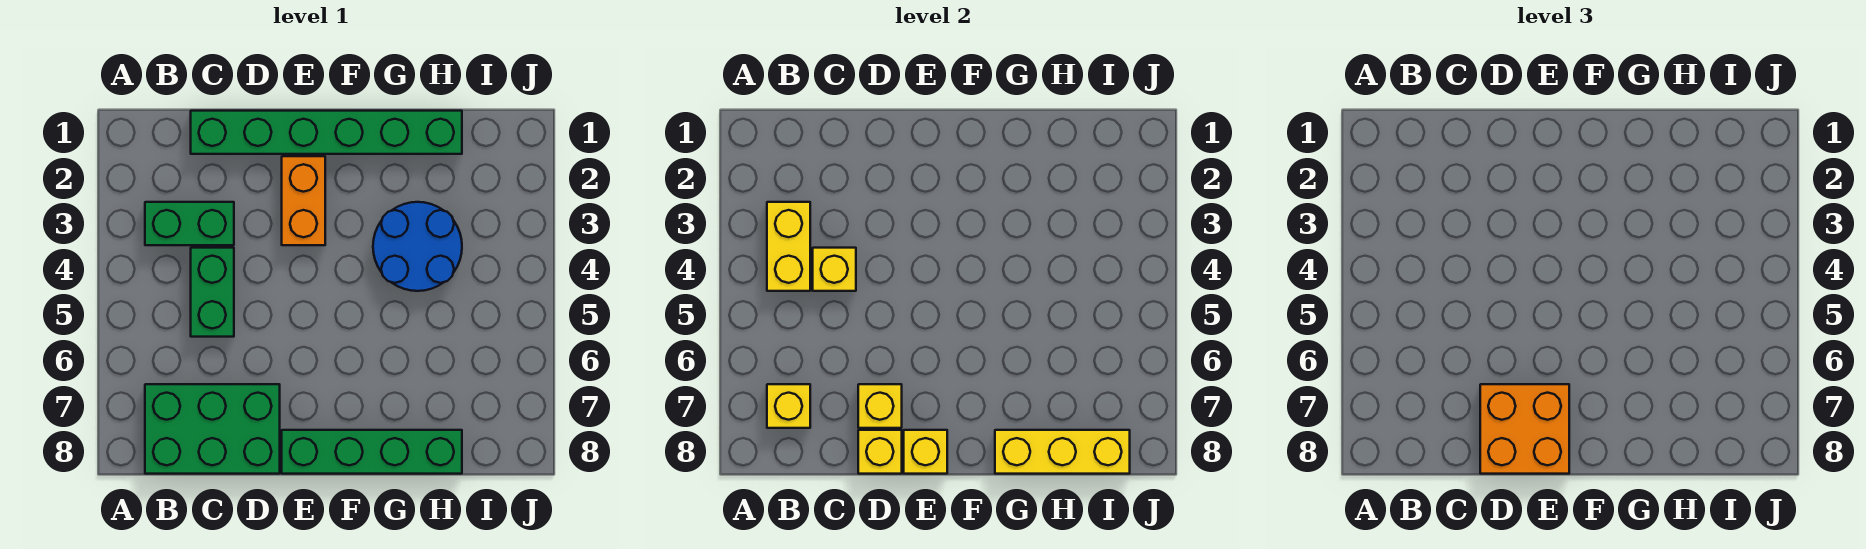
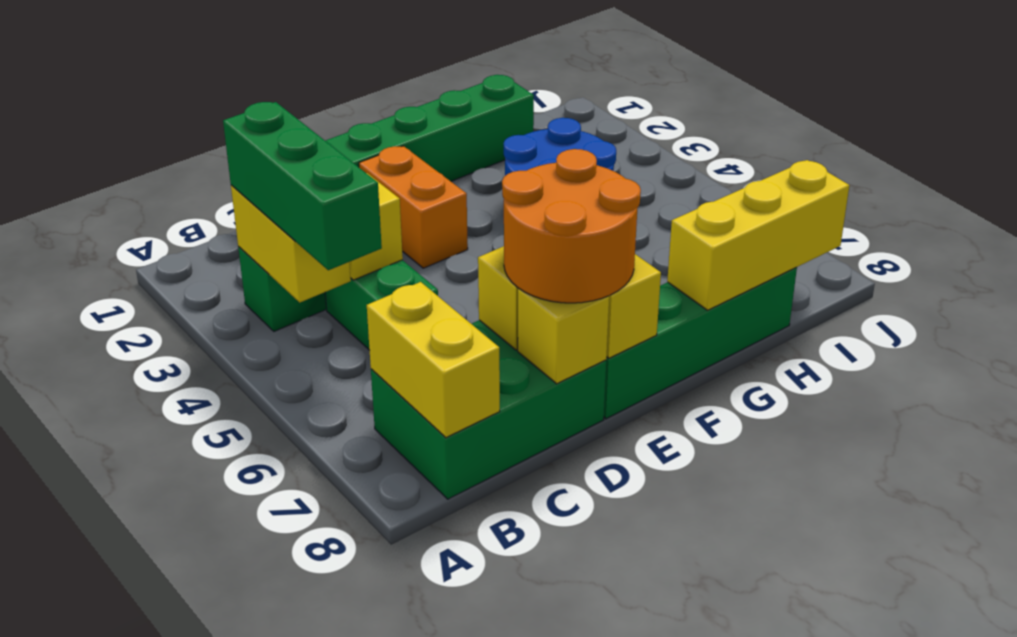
none -> green 1x3 brick [223,102,382,270]
yellow 1x1 brick [767,384,810,428] -> yellow 1x2 brick [367,282,500,438]
orange 2x2 brick [1480,384,1569,474] -> orange 2x2 round brick [502,149,641,303]

